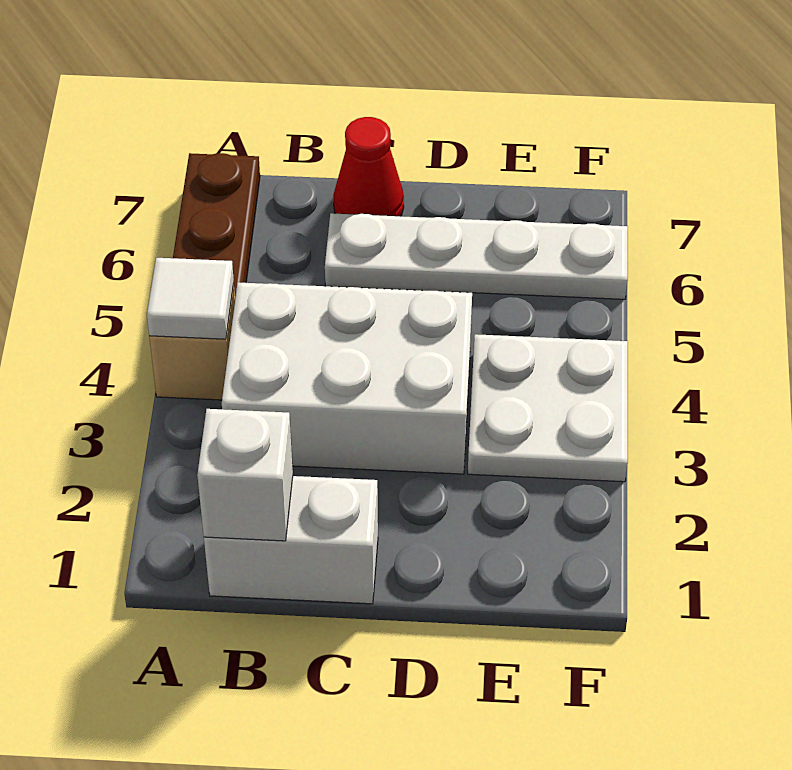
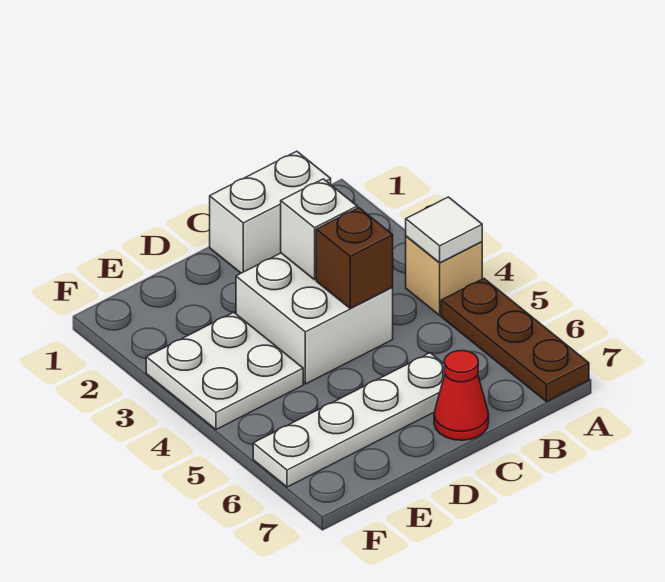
white 1x1 brick [197,409,293,541] -> white 1x1 brick moved to [281,179,357,280]
white 2x3 brick [222,282,472,474] -> white 2x2 brick [236,253,393,384]
none -> brown 1x1 brick [316,208,393,308]

